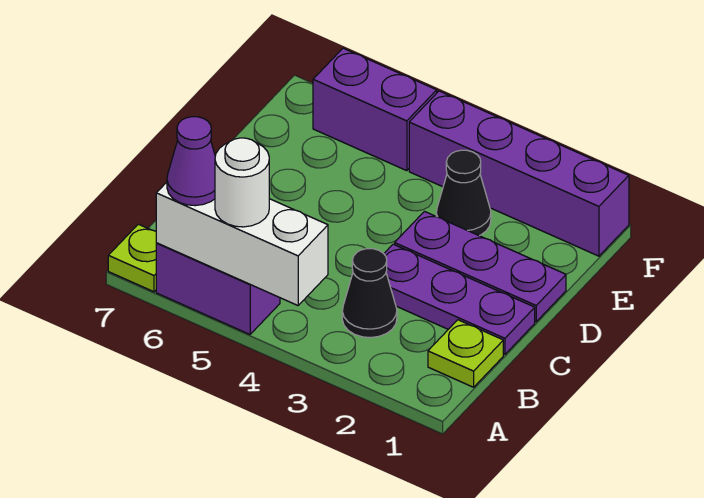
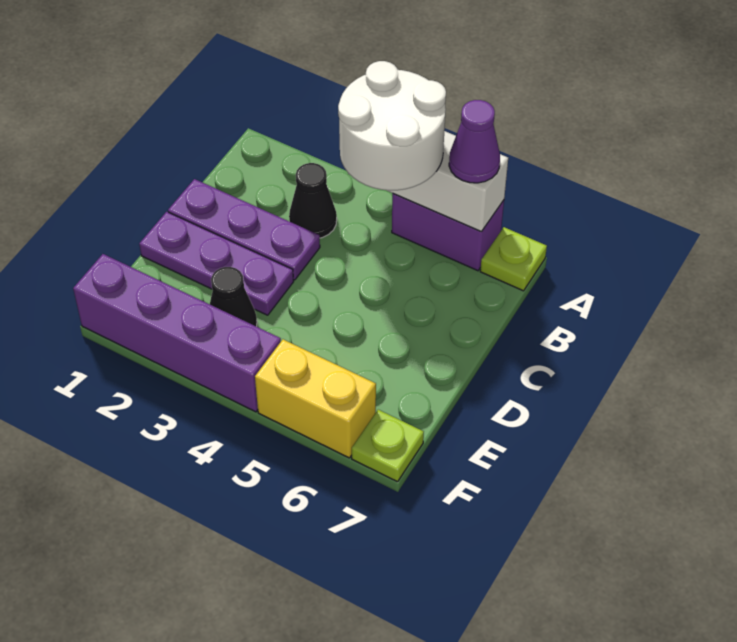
white 1x1 round brick [215,138,269,227] -> white 2x2 round brick [338,61,446,190]
lime 1x1 plate [428,320,503,387] -> lime 1x1 plate moved to [352,410,424,482]
purple 1x2 brick [313,48,437,171] -> yellow 1x2 brick [255,339,376,458]

